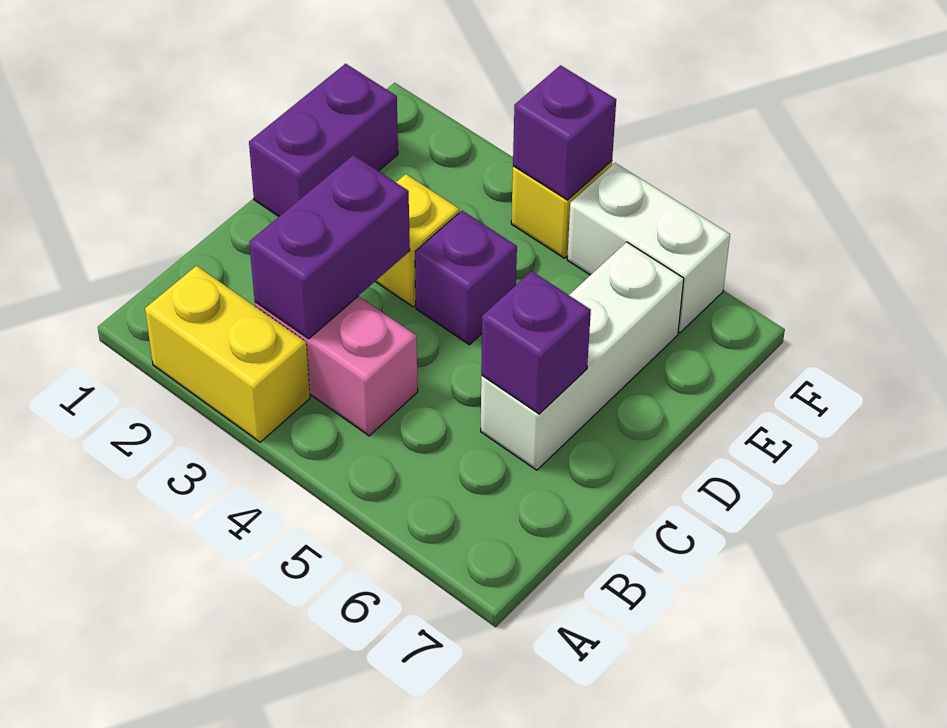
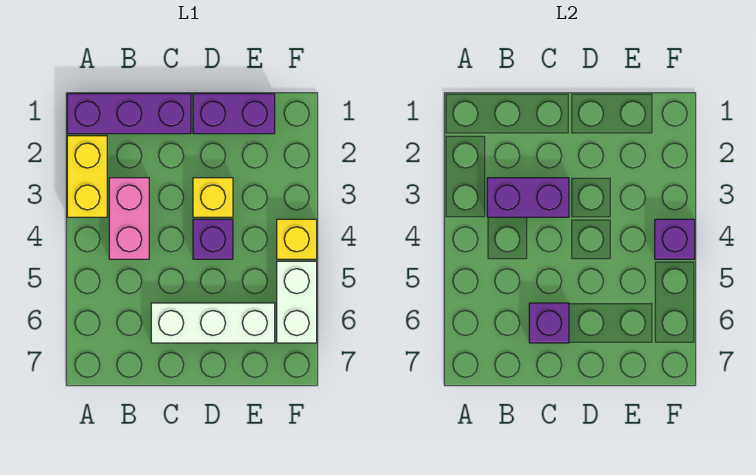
none -> purple 1x3 brick [67,94,191,134]

